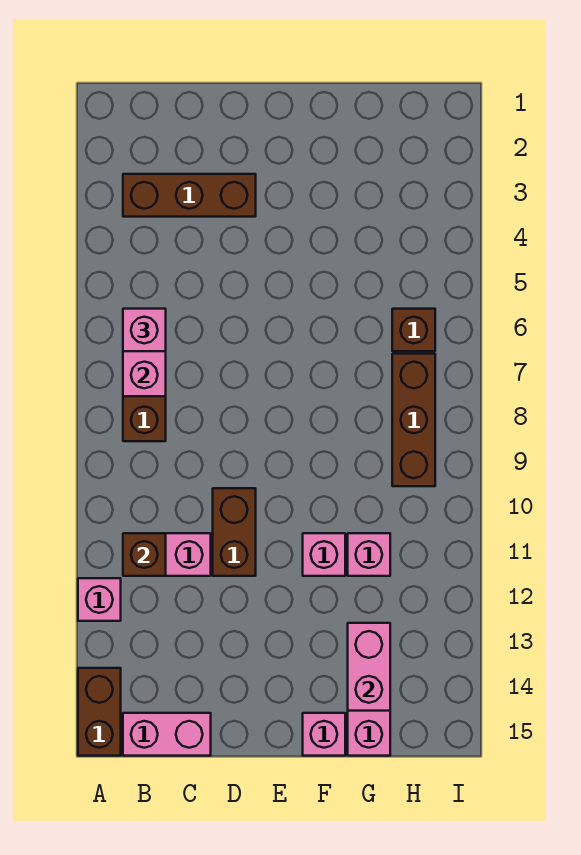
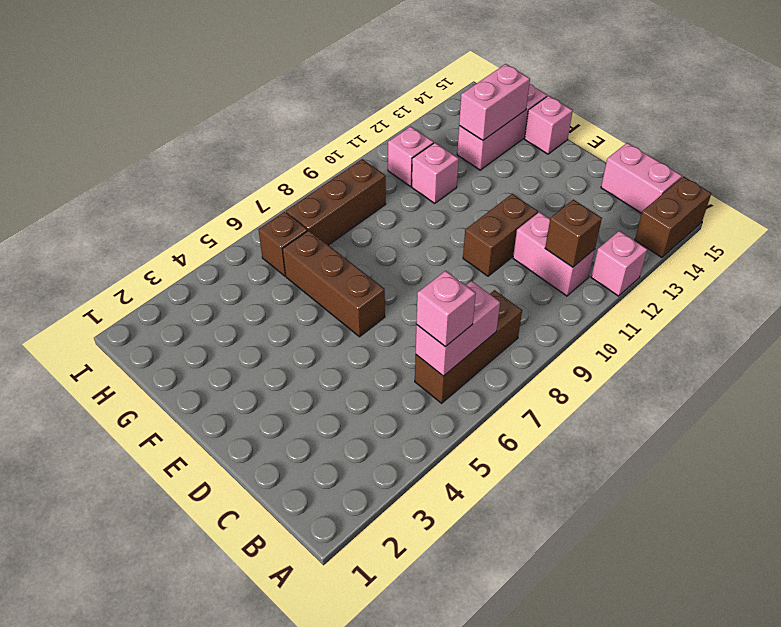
brown 1x3 brick [123,174,256,217] -> brown 1x3 brick moved to [283,230,385,337]
pink 1x1 brick [303,533,345,576] -> pink 1x1 brick moved to [388,126,434,187]

